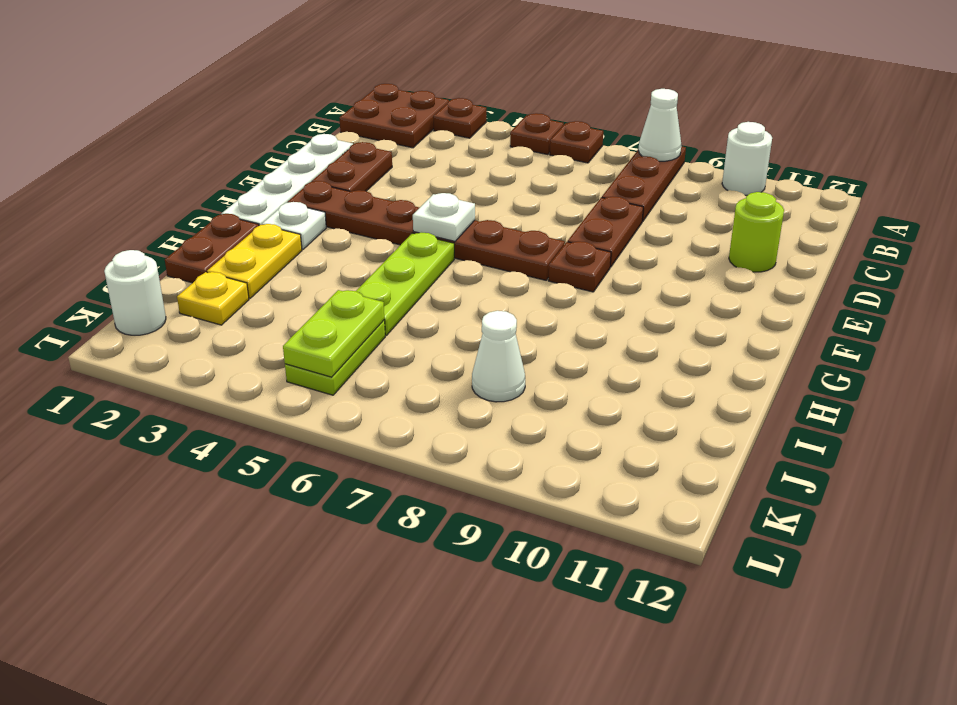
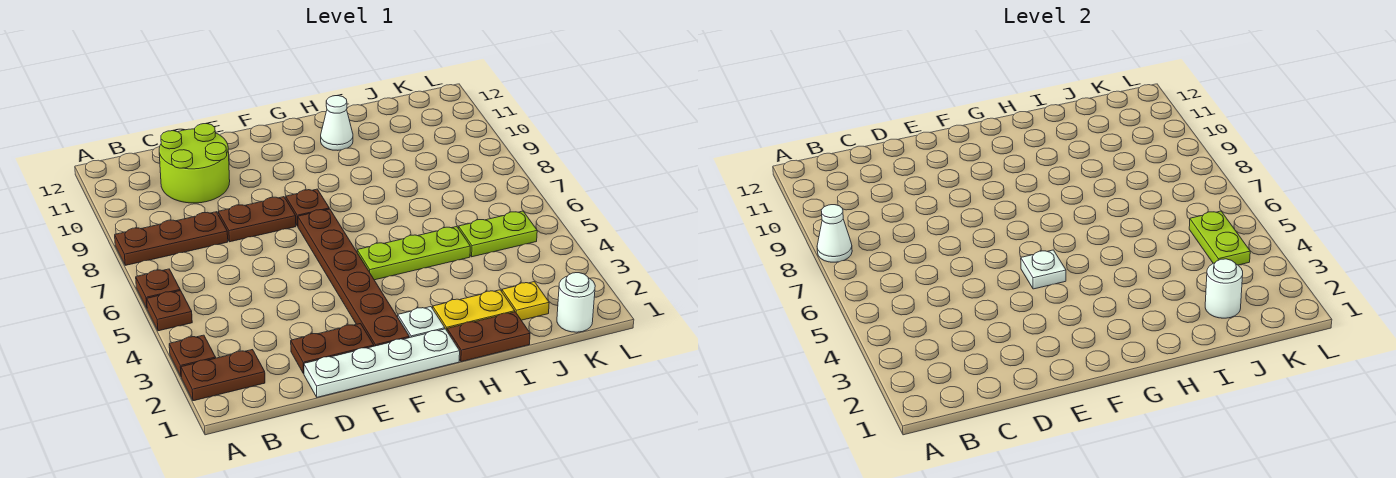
brown 2x2 plate [339,84,449,148] -> brown 1x2 plate [181,350,265,401]
white 1x1 round brick [722,122,772,195] -> white 1x1 round brick moved to [1205,259,1243,318]
lime 1x1 round brick [729,192,784,272] -> lime 2x2 round brick [159,124,230,203]
lime 1x2 plate [283,290,384,377] -> lime 1x2 plate turned to [1189,211,1250,265]
white 1x1 cone [472,311,525,402] -> white 1x1 cone moved to [321,96,353,150]

